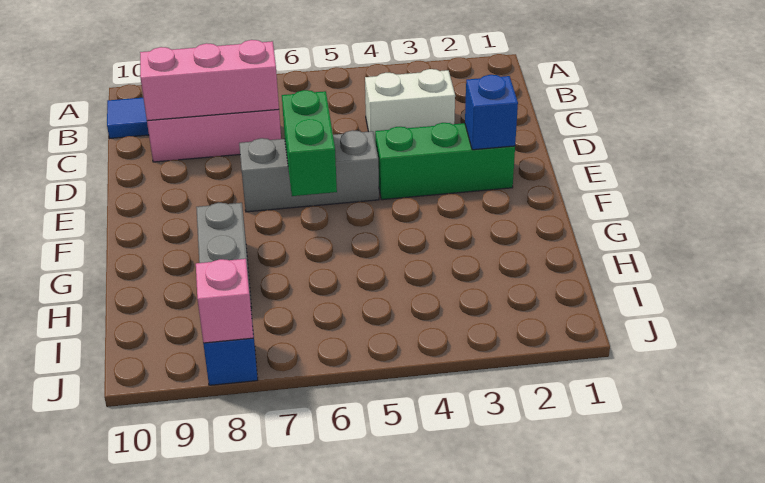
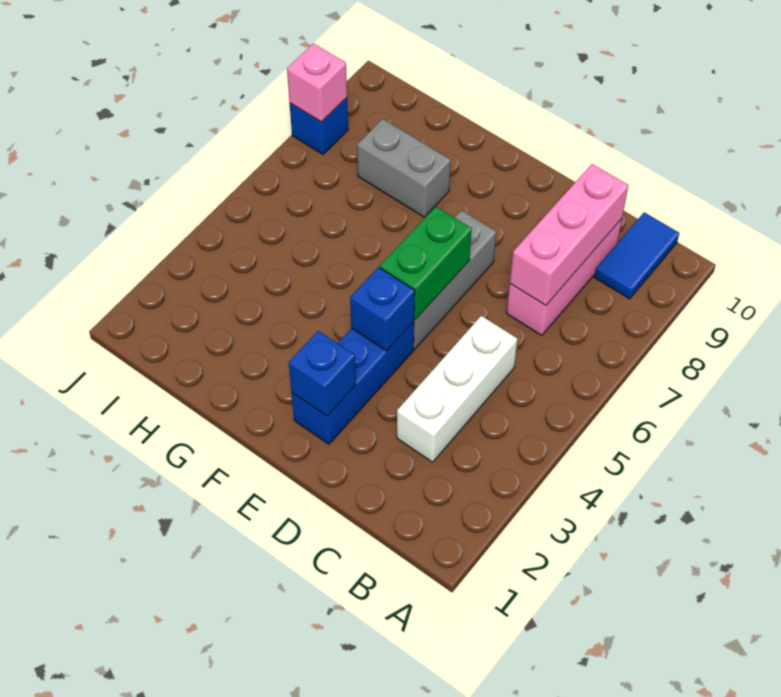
white 1x2 brick [365,69,455,138] -> white 1x3 brick [397,316,517,462]
green 1x3 brick [375,123,515,200] -> blue 1x3 brick [292,322,414,444]
none -> blue 1x1 brick [350,267,415,351]
green 1x2 brick [282,90,337,196] -> green 1x2 brick turned to [380,207,472,319]

